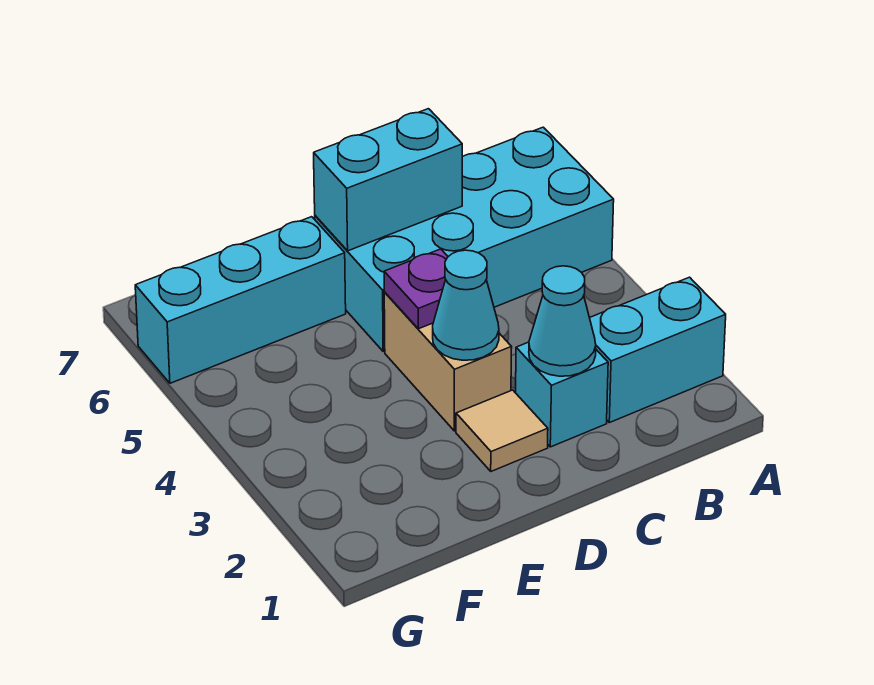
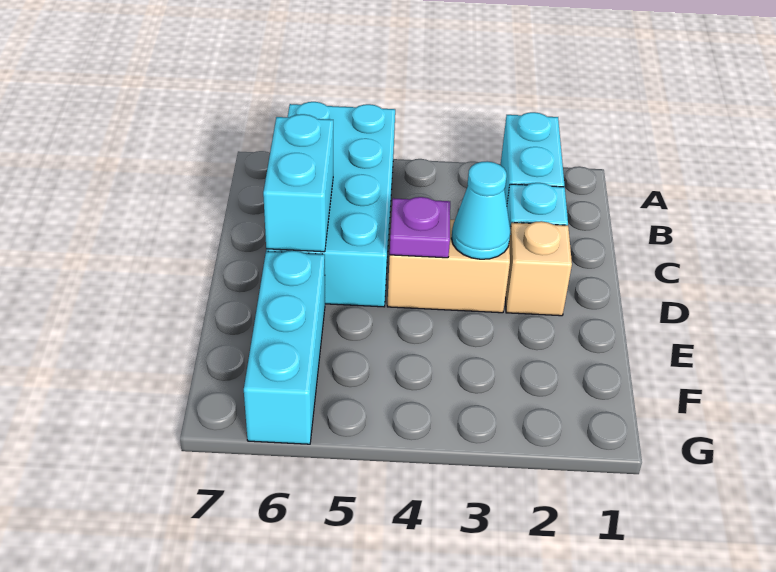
cyan 1x1 cone [529,266,596,376] -> none
tan 1x1 tile [456,390,548,471] -> tan 1x1 brick [505,221,572,316]

